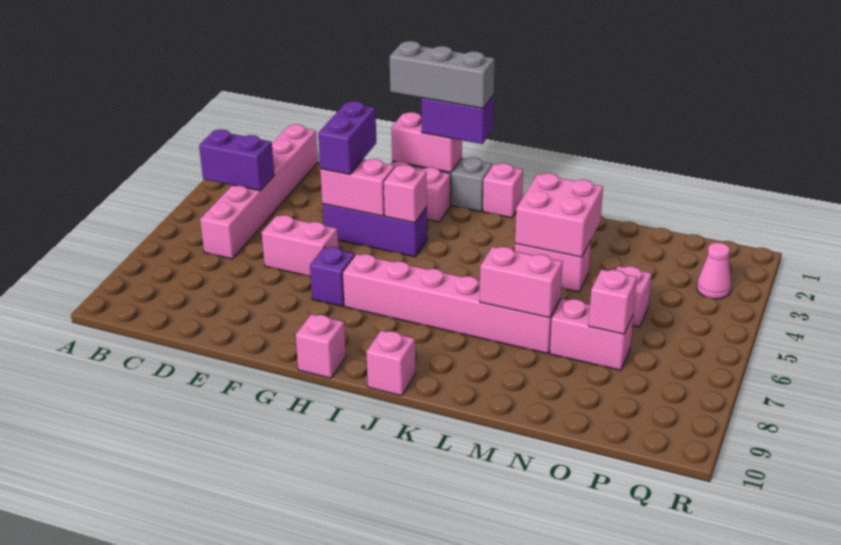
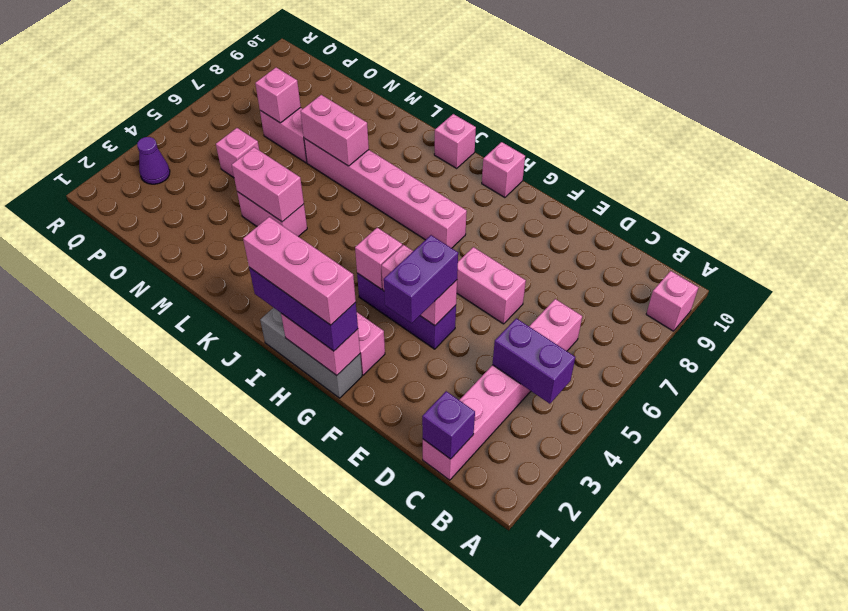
grey 1x3 brick [390,41,495,108] -> pink 1x3 brick [243,217,356,325]
purple 1x1 brick [310,247,355,306] -> purple 1x1 brick moved to [422,391,475,459]
purple 1x2 brick [421,95,494,144] -> purple 1x3 brick [249,267,358,351]
pink 1x1 brick [483,163,523,218] -> pink 1x1 brick moved to [646,271,699,331]
pink 2x2 brick [515,173,603,257] -> pink 1x2 brick [232,147,304,222]
pink 1x1 cone [697,242,731,299] -> purple 1x1 cone [137,137,170,184]

